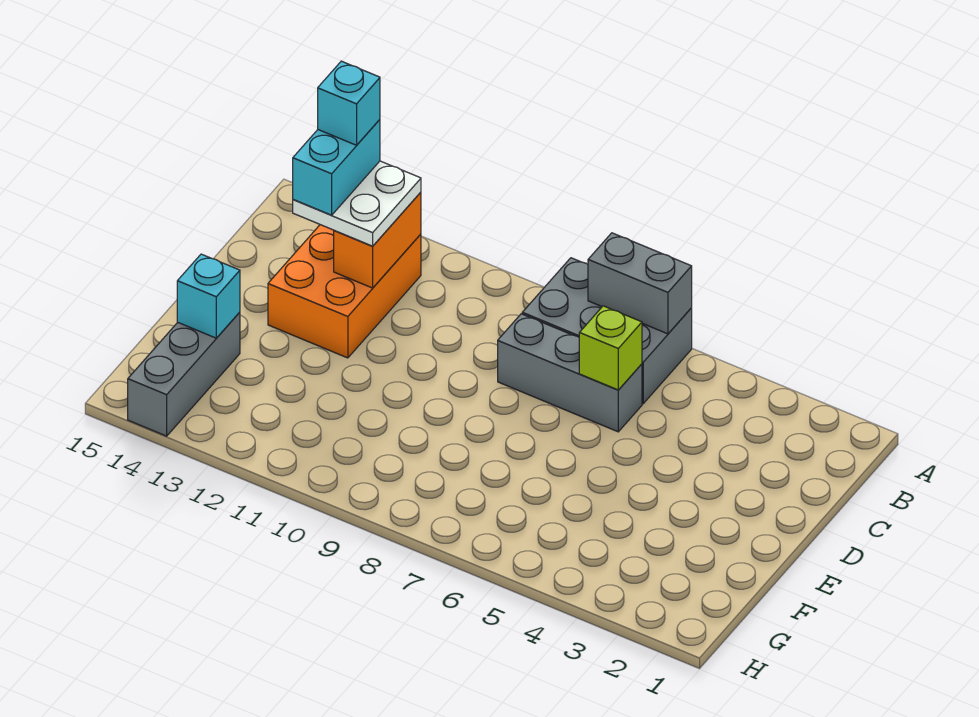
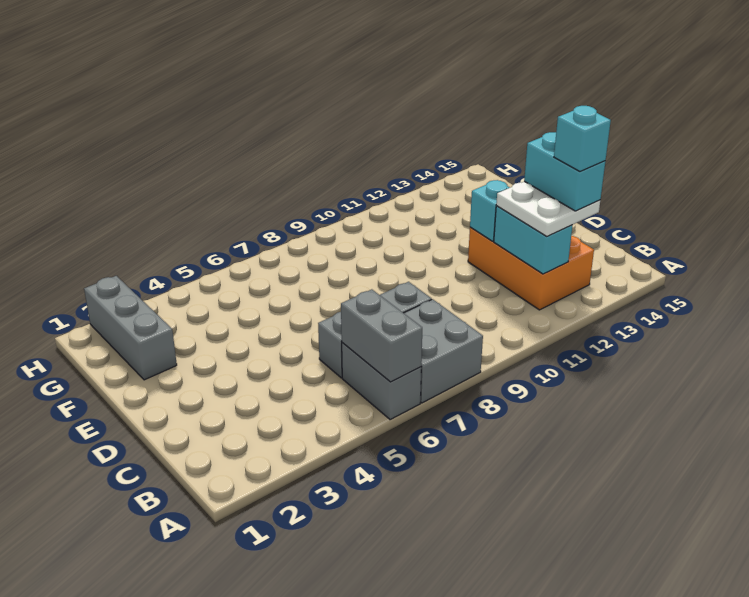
grey 1x2 brick [588,233,692,334] -> grey 1x2 brick turned to [341,289,422,382]
orange 1x2 brick [334,192,421,288] -> cyan 1x2 brick [494,206,572,274]
lime 1x1 brick [579,306,642,390] -> none
grey 1x3 brick [128,312,240,436] -> grey 1x3 brick moved to [84,276,177,380]
cyan 1x1 brick [177,254,240,338] -> cyan 1x1 brick moved to [470,180,510,241]

